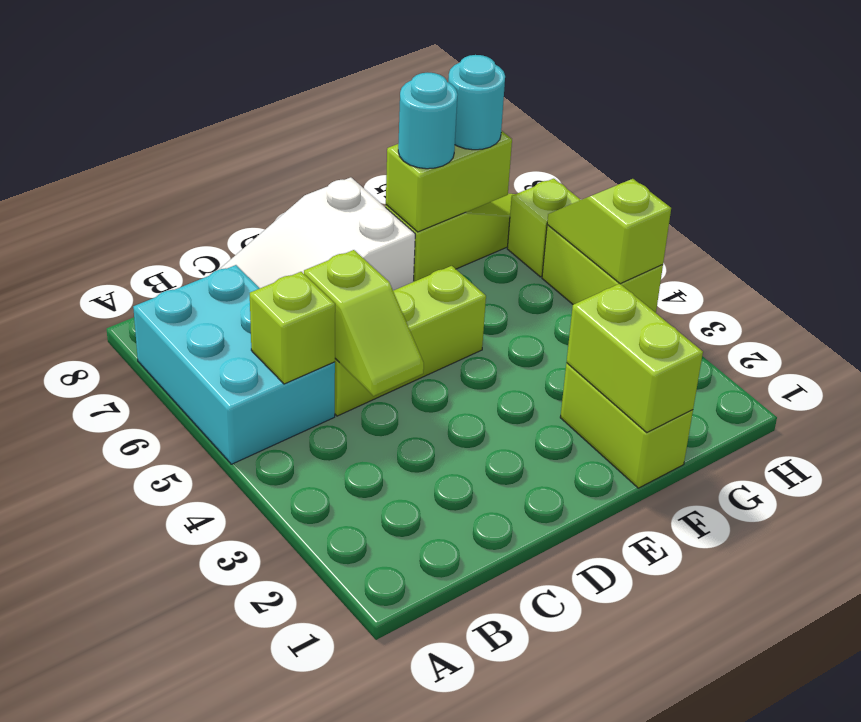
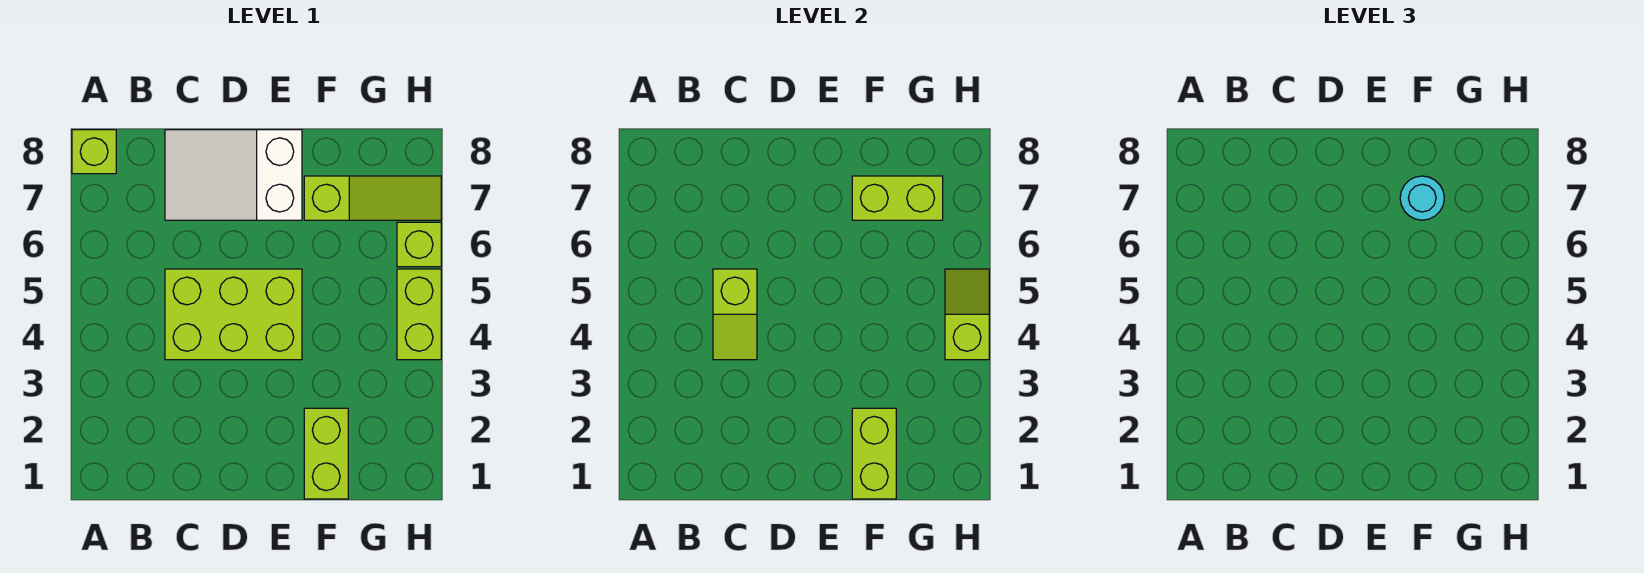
cyan 2x3 brick [133,265,335,464] -> none
lime 1x1 brick [250,272,335,384] -> lime 1x1 brick moved to [72,130,116,174]
lime 1x3 brick [335,266,486,416] -> lime 2x3 brick [165,269,302,360]
cyan 1x1 round brick [448,55,505,150] -> none

